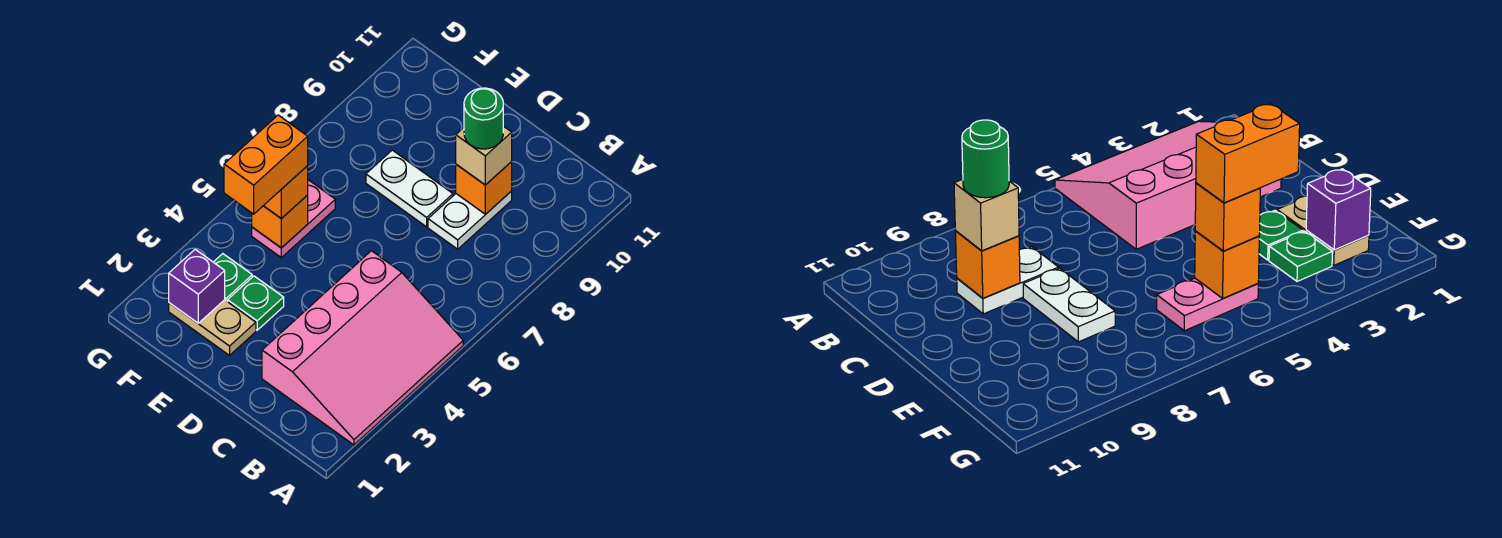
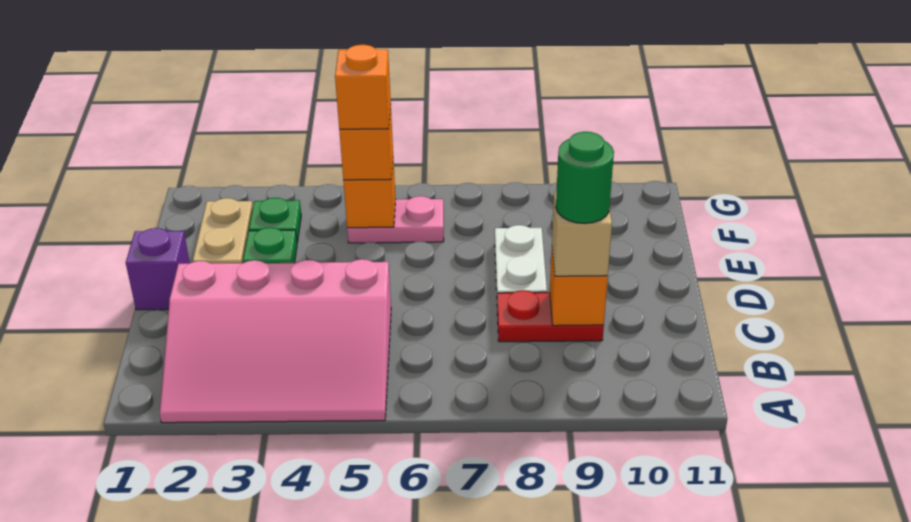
white 1x2 plate [428,191,512,249] -> red 1x2 plate [497,290,604,342]
purple 1x1 brick [169,249,225,323] -> purple 1x1 brick moved to [126,228,190,310]
orange 1x2 brick [224,115,308,214] -> orange 1x1 brick [335,45,391,129]

